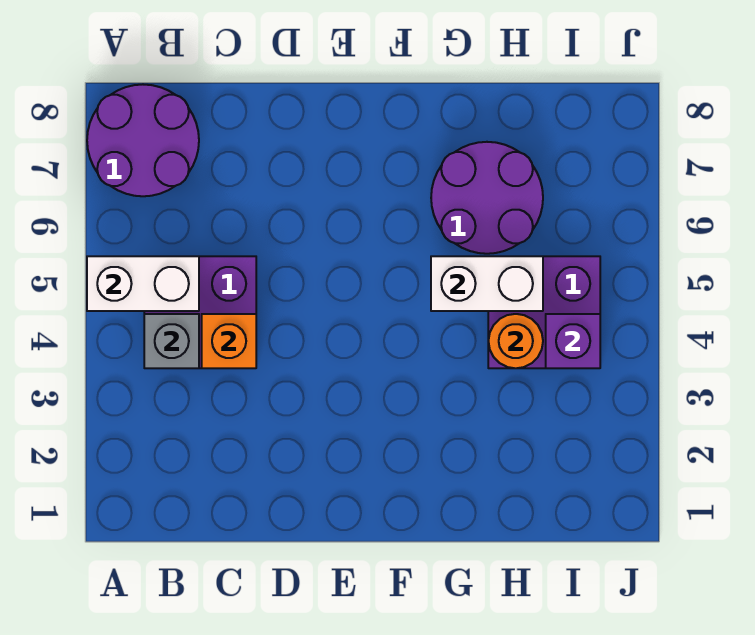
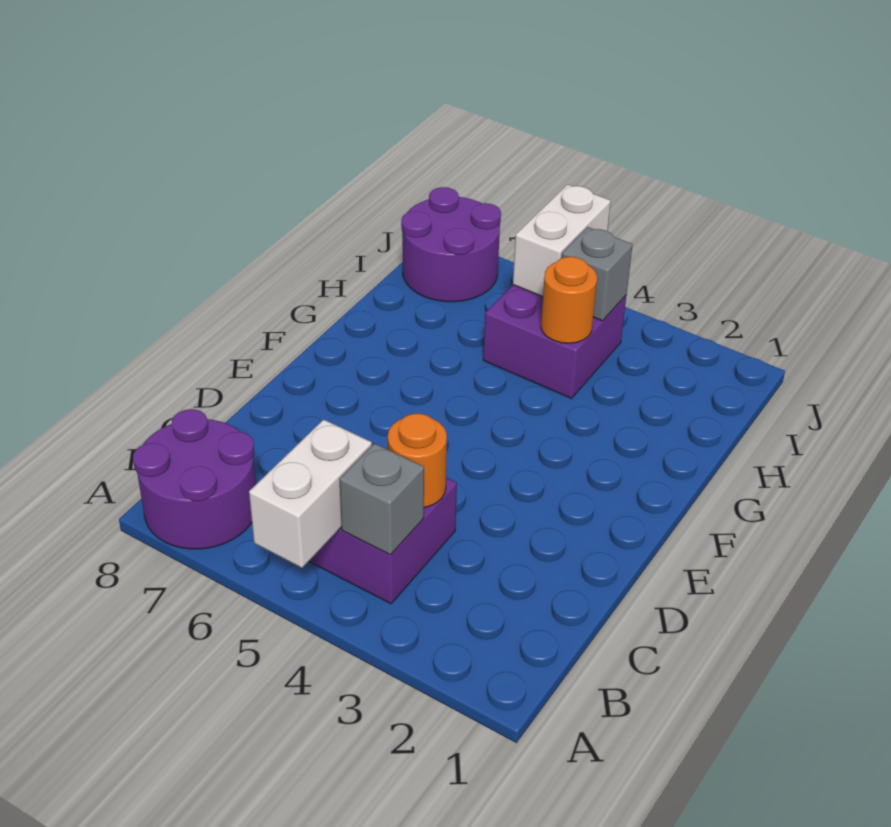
orange 1x1 brick [202,314,256,368] -> orange 1x1 round brick [388,413,447,507]
white 1x2 brick [431,256,543,311] -> white 1x2 brick moved to [513,184,611,297]
purple 2x2 round brick [431,142,543,254] -> purple 2x2 round brick moved to [401,187,501,302]
purple 1x1 brick [546,314,600,368] -> grey 1x1 brick [562,227,633,321]

